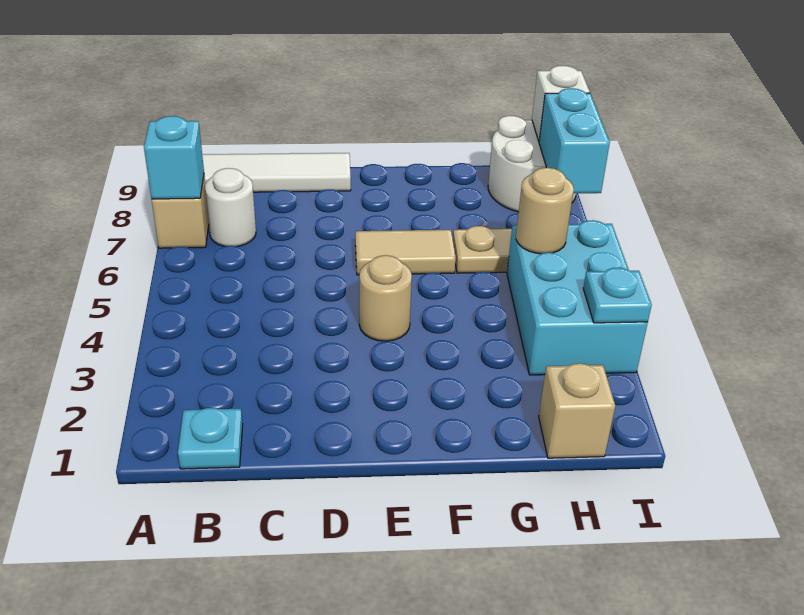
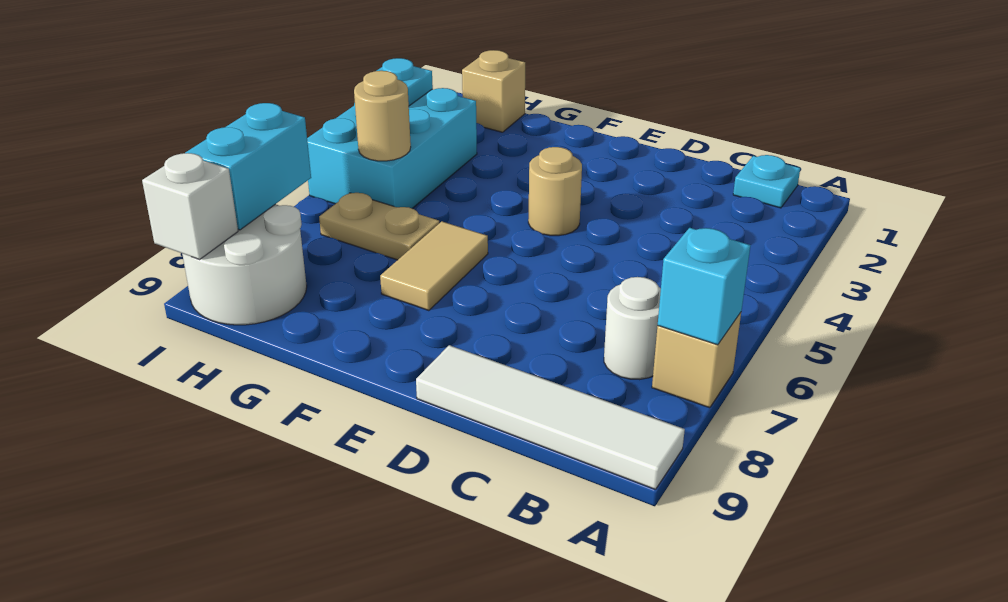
tan 1x2 tile [355,230,456,275] -> tan 1x2 tile turned to [380,221,488,311]

